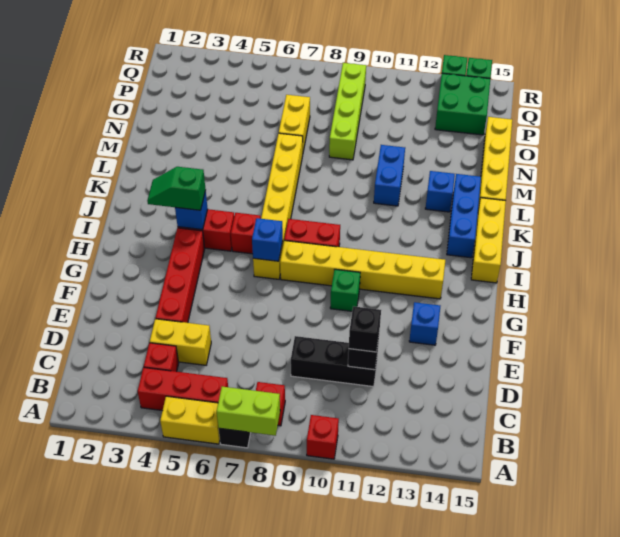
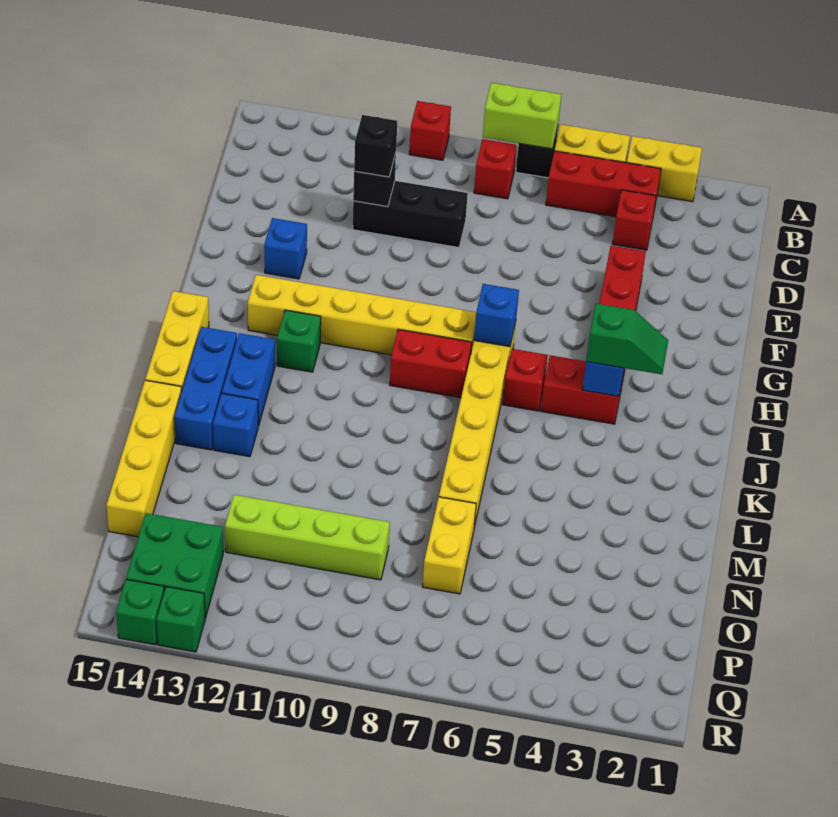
yellow 1x2 brick [150,319,211,365] -> yellow 1x2 brick moved to [627,136,702,202]
green 1x1 brick [330,269,360,311] -> green 1x1 brick moved to [277,310,321,372]
blue 1x2 brick [374,145,405,206] -> blue 1x2 brick moved to [222,333,275,426]
lime 1x4 brick [329,63,366,160] -> lime 1x4 brick turned to [225,495,390,580]

